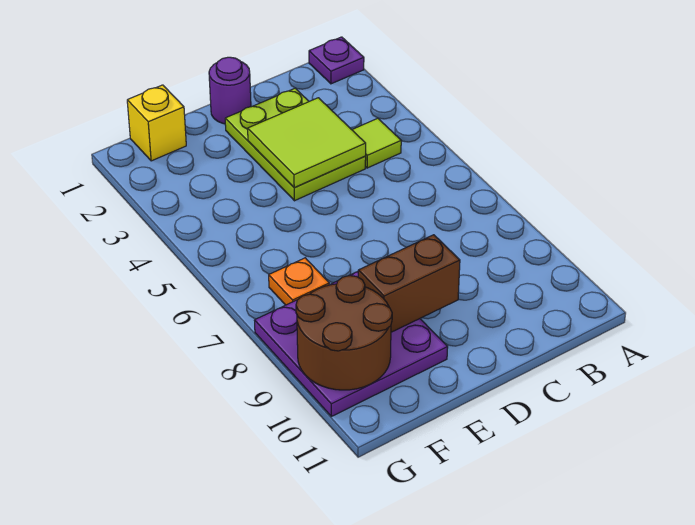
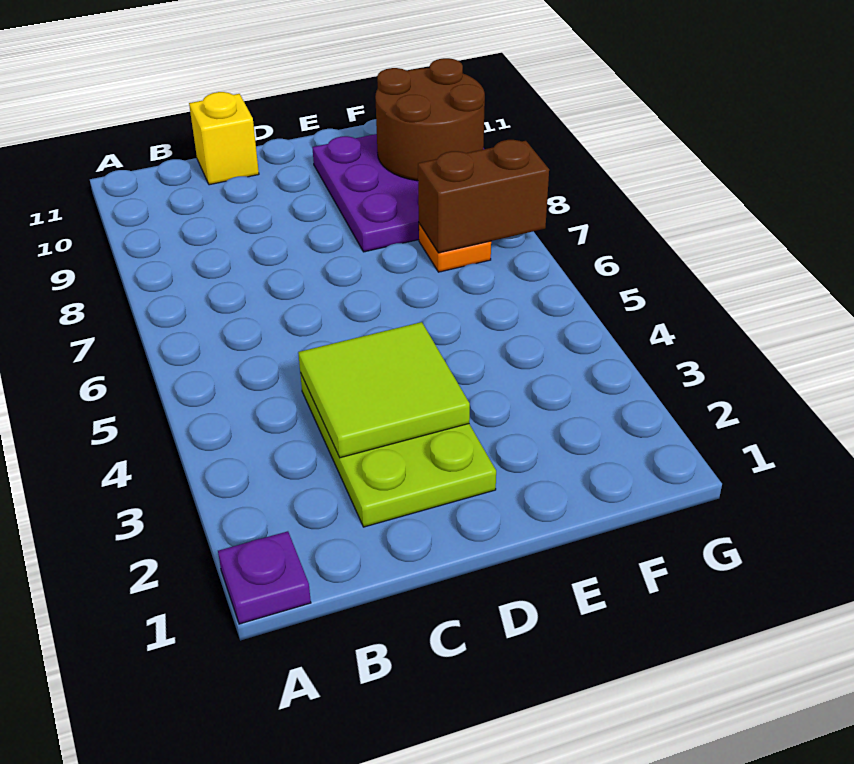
lime 1x1 tile [352,118,401,168] -> none
purple 1x1 round brick [209,57,251,124] -> none
brown 1x2 brick [358,235,460,332] -> brown 1x2 brick moved to [418,140,549,253]
yellow 1x1 brick [127,85,186,161] -> yellow 1x1 brick moved to [189,92,259,185]

